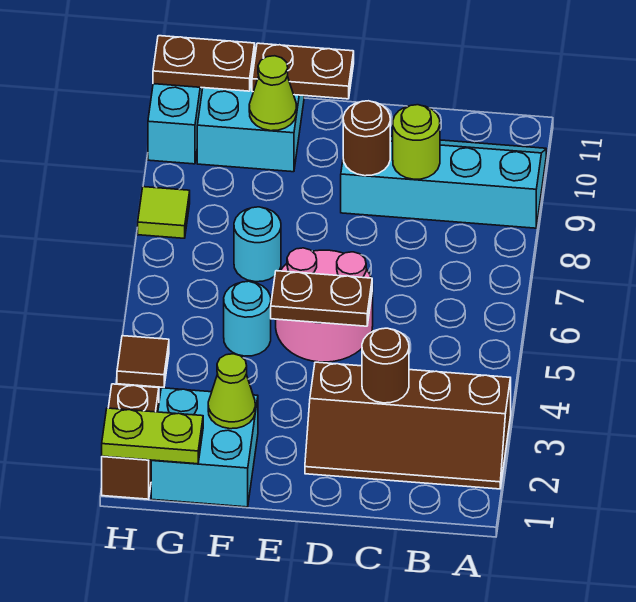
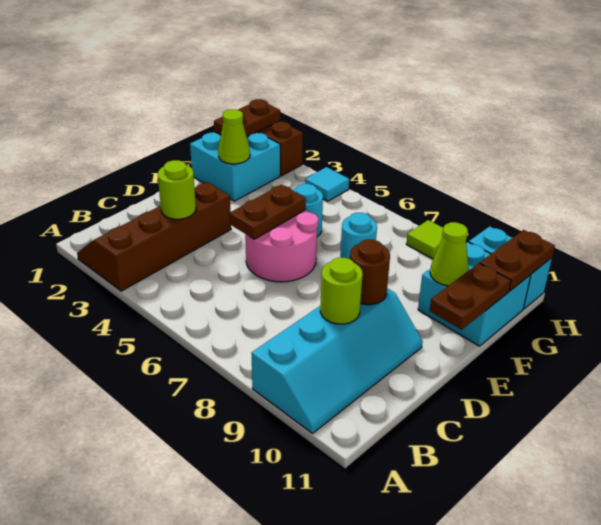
brown 1x1 round brick [362,328,409,403] -> lime 1x1 round brick [158,160,196,219]
lime 1x2 plate [102,408,203,464] -> brown 1x2 plate [214,99,280,137]
brown 1x1 tile [117,336,169,387] -> cyan 1x1 tile [305,167,349,201]

